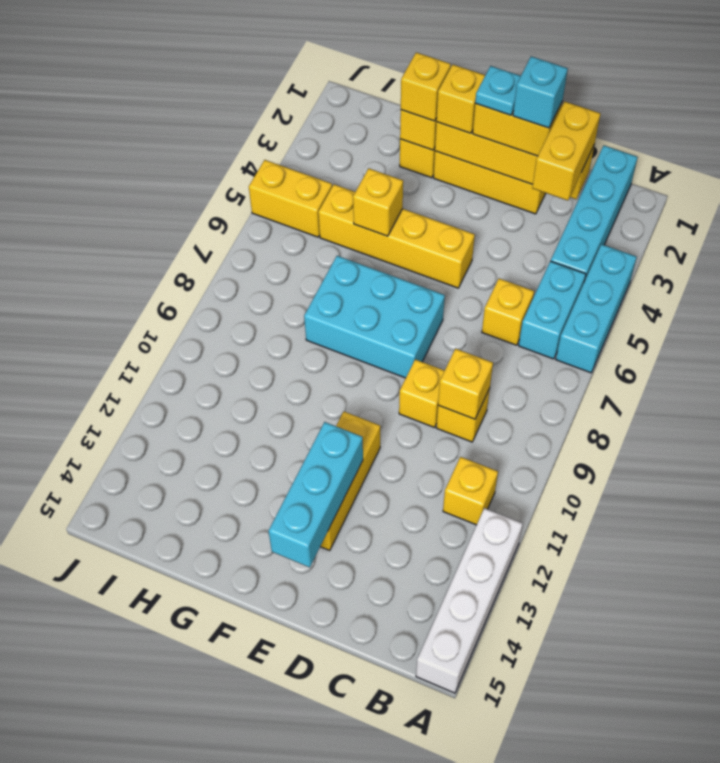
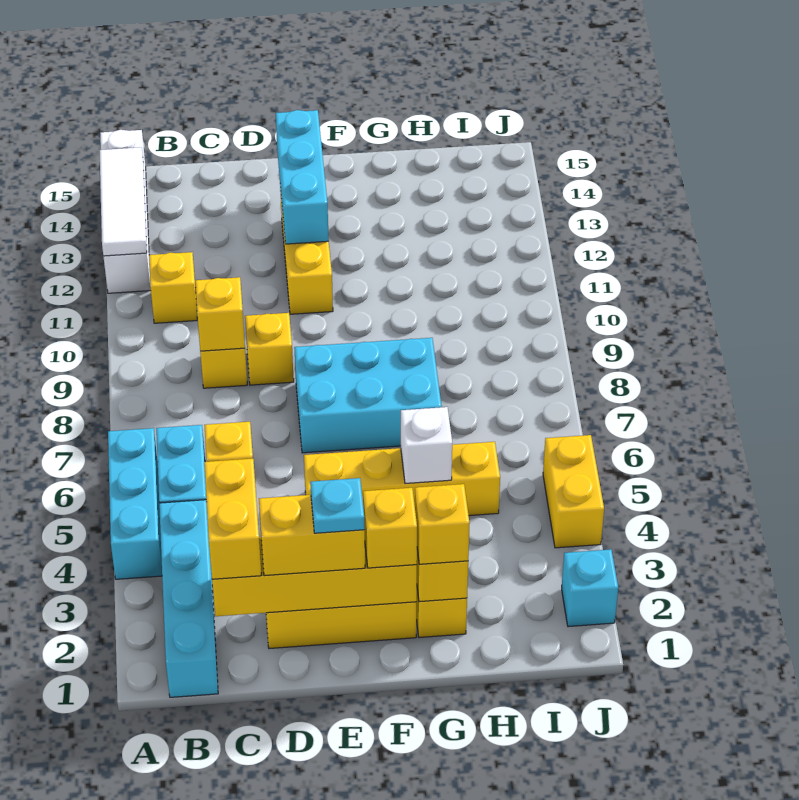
none -> white 1x3 tile [100,147,147,256]
cyan 1x1 brick [513,56,568,128] -> cyan 1x1 brick moved to [562,549,618,627]
yellow 1x1 brick [353,168,403,236] -> white 1x1 brick [401,407,452,483]
yellow 1x2 brick [249,160,332,237] -> yellow 1x2 brick turned to [543,435,604,548]

